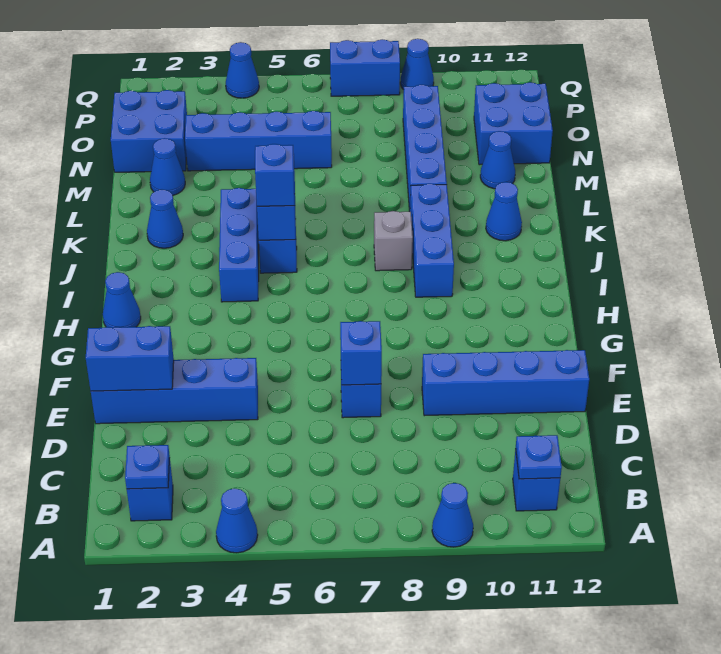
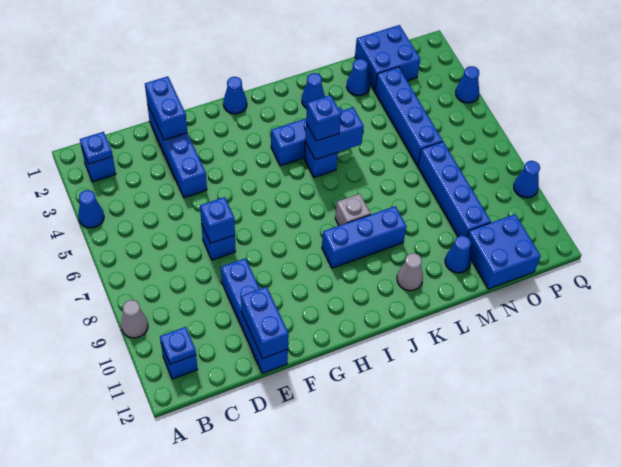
blue 1x1 cone [432,483,473,547] -> grey 1x1 cone [121,300,148,338]
blue 1x1 cone [486,182,522,241] -> grey 1x1 cone [397,253,423,291]
blue 1x4 brick [403,85,447,212] -> blue 1x4 brick turned to [418,142,491,236]
blue 1x2 brick [330,39,400,96] -> blue 1x2 brick moved to [241,287,289,359]

